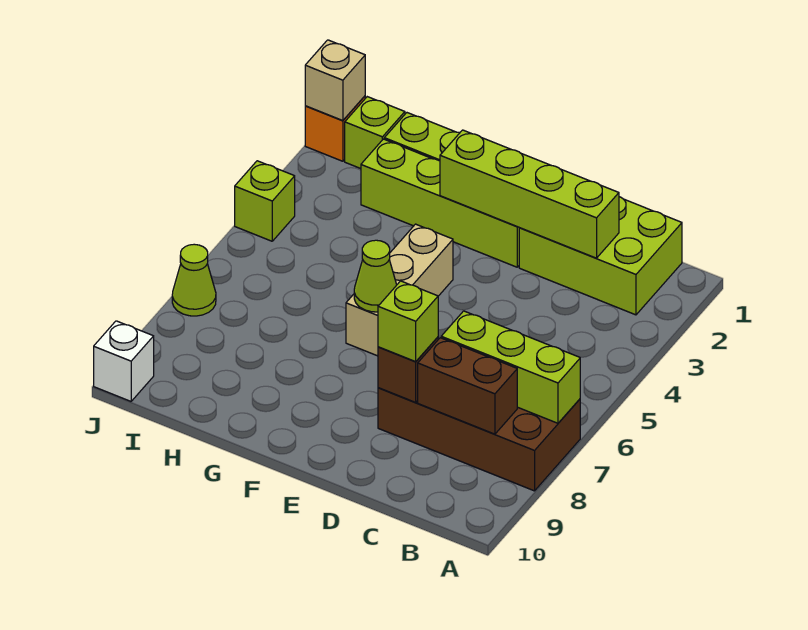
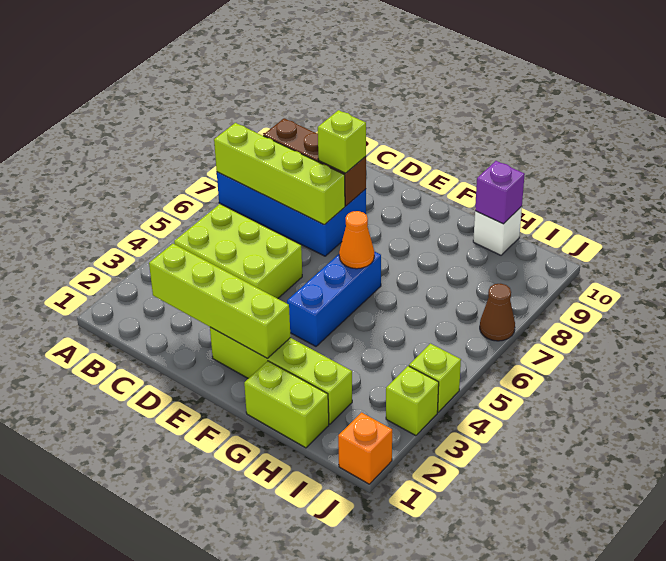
brown 2x4 brick [378,388,580,491] -> blue 2x4 brick [217,172,366,256]
lime 1x3 brick [441,311,580,423] -> lime 1x4 brick [214,123,345,225]
lime 2x3 brick [519,197,682,315] -> lime 2x3 brick moved to [174,204,302,299]
tan 1x3 brick [346,224,453,356] -> blue 1x3 brick [287,251,381,346]
lime 1x1 cone [354,240,397,312] -> orange 1x1 cone [339,211,374,269]
none -> purple 1x1 brick [475,161,525,224]
lime 1x1 brick [345,97,405,169] -> lime 1x1 brick moved to [386,366,439,436]
tan 1x1 brick [305,40,365,121] -> none
lime 1x1 cone [172,244,216,316] -> brown 1x1 cone [480,284,515,341]
white 1x1 brick [94,321,154,401] -> white 1x1 brick moved to [473,206,522,255]

